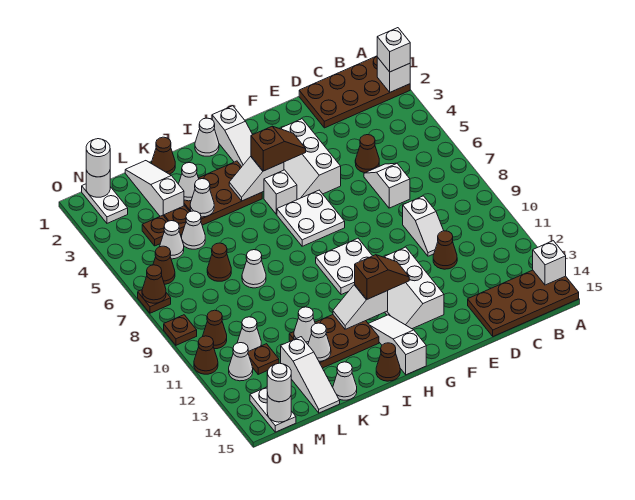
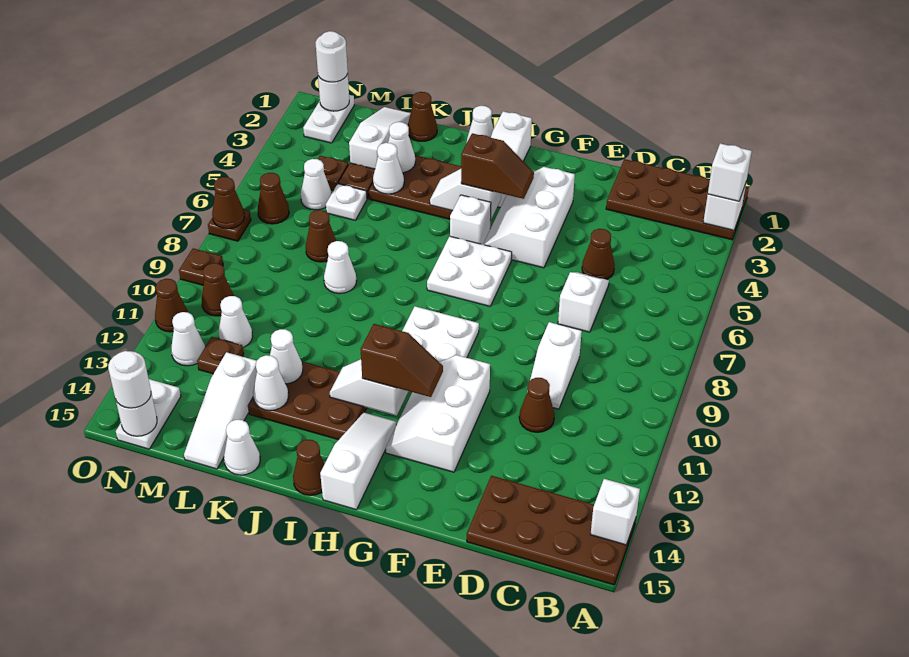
white 1x1 cone [181,211,205,249] -> white 1x1 plate [326,184,367,220]

